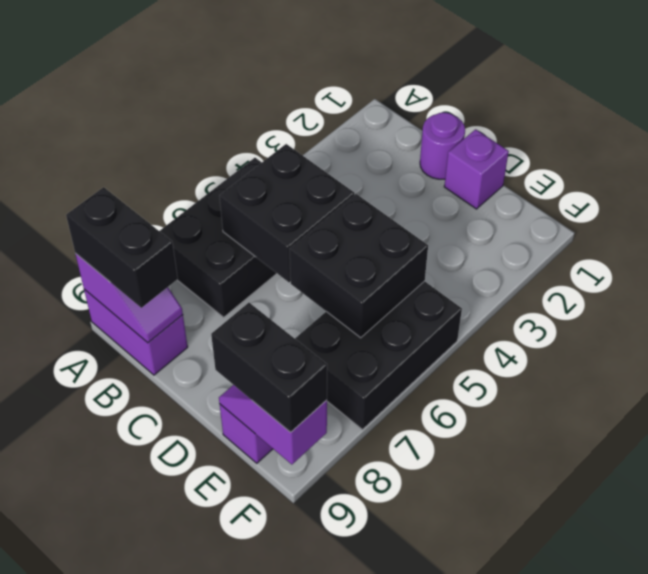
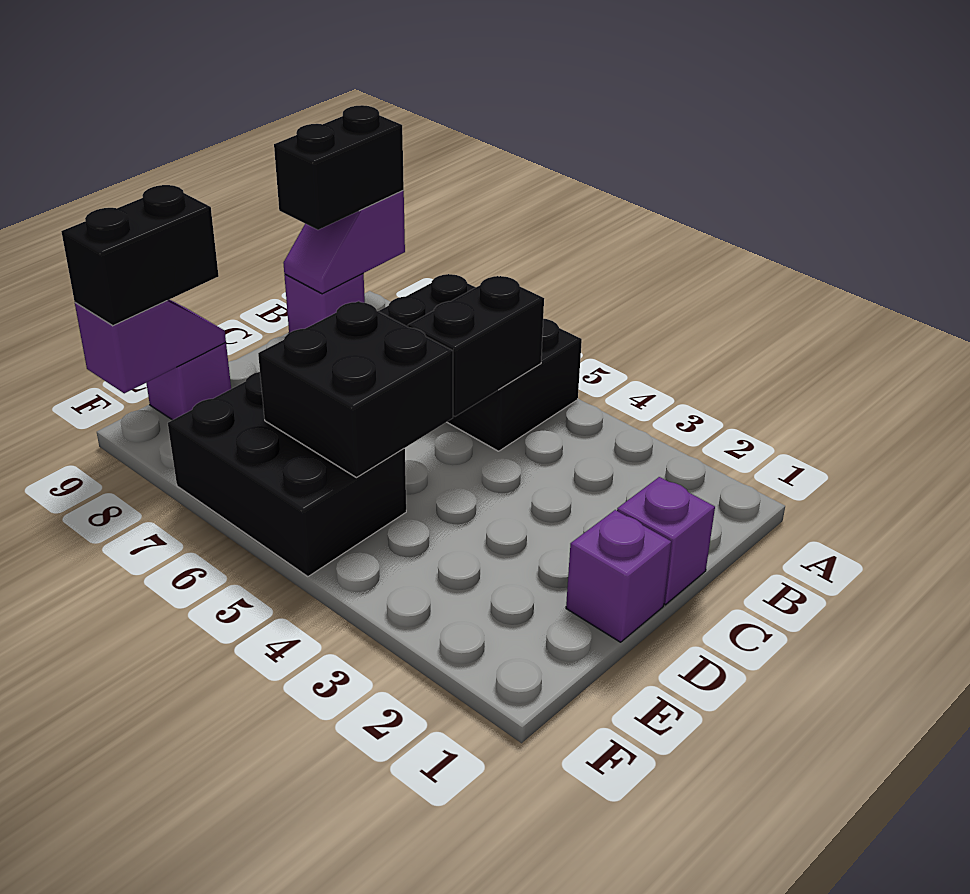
purple 1x2 brick [84,289,188,375] -> purple 1x1 brick [284,274,365,333]
black 2x2 brick [220,144,354,282] -> black 1x2 brick [408,276,544,417]
purple 1x1 round brick [420,112,465,179] -> purple 1x1 brick [617,477,715,605]

